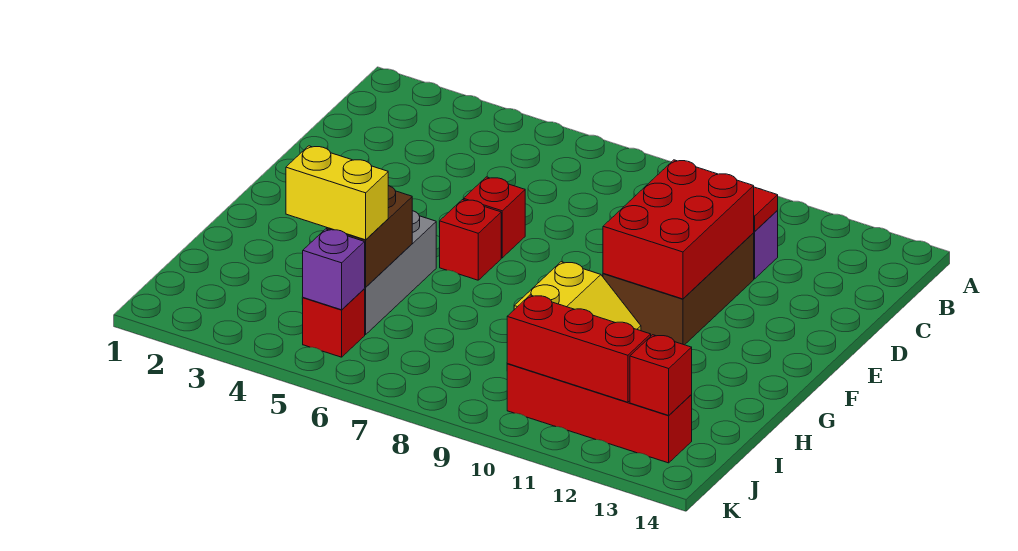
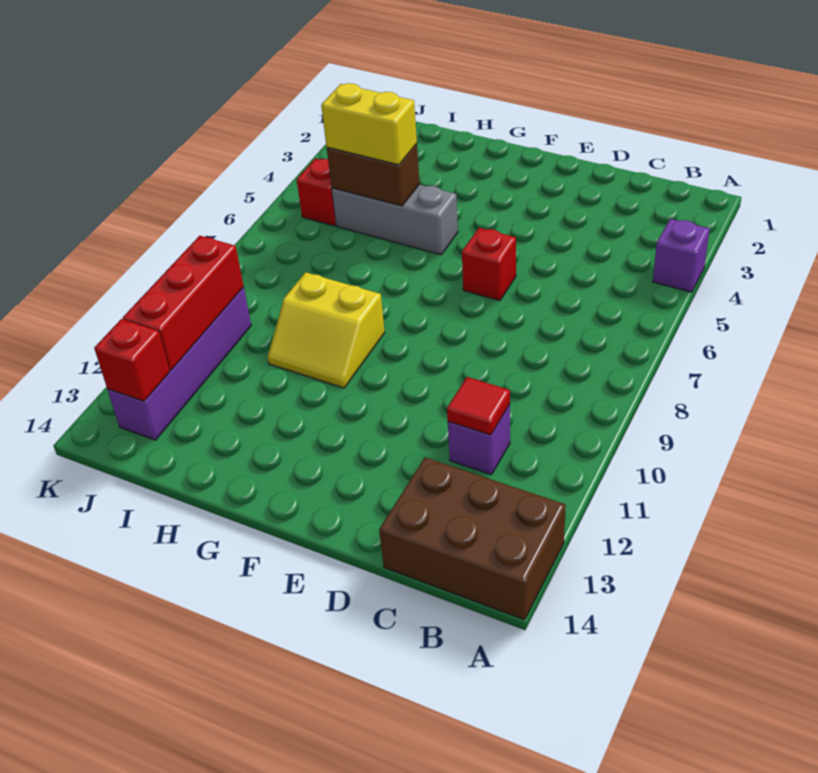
brown 2x3 brick [603,233,754,345] -> brown 2x3 brick moved to [379,458,566,620]
red 2x3 brick [603,160,754,299] -> none
red 1x1 brick [440,200,501,280] -> none
yellow 1x2 brick [286,146,388,240] -> yellow 1x2 brick turned to [321,83,417,165]
purple 1x1 brick [303,229,365,310] -> purple 1x1 brick moved to [653,219,710,292]
red 1x4 brick [507,364,692,463] -> purple 1x4 brick [107,287,251,440]

